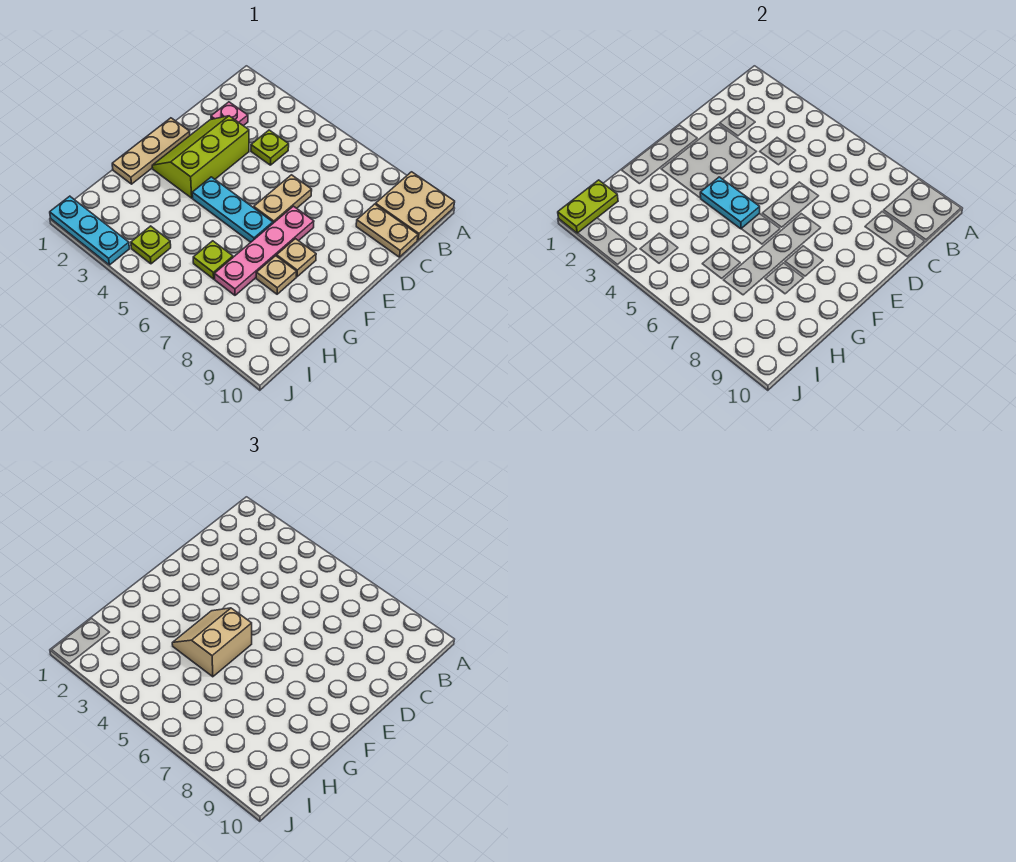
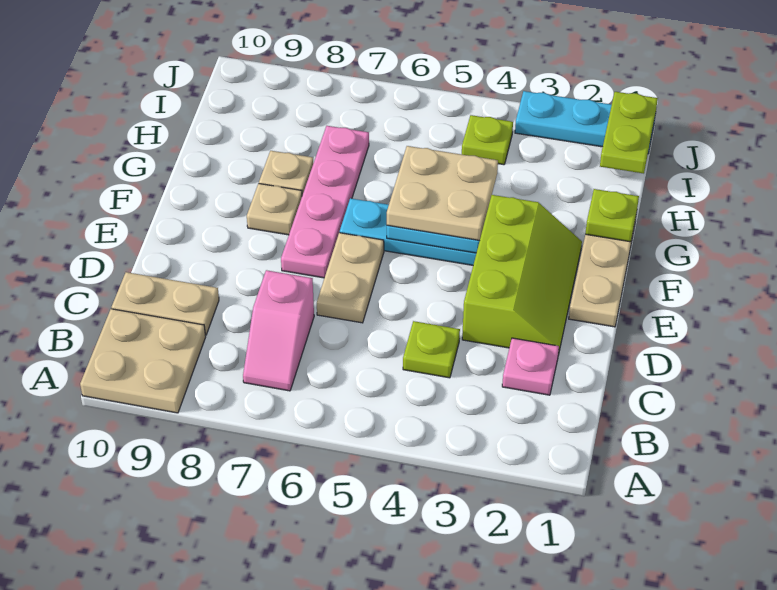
none -> pink 1x2 slope [243,270,314,391]
tan 2x2 slope [172,608,252,677] -> tan 2x2 plate [387,146,498,241]
lime 1x1 plate [193,241,233,279] -> lime 1x1 plate moved to [585,189,639,242]

